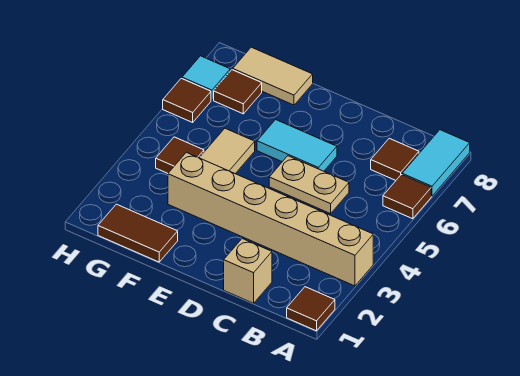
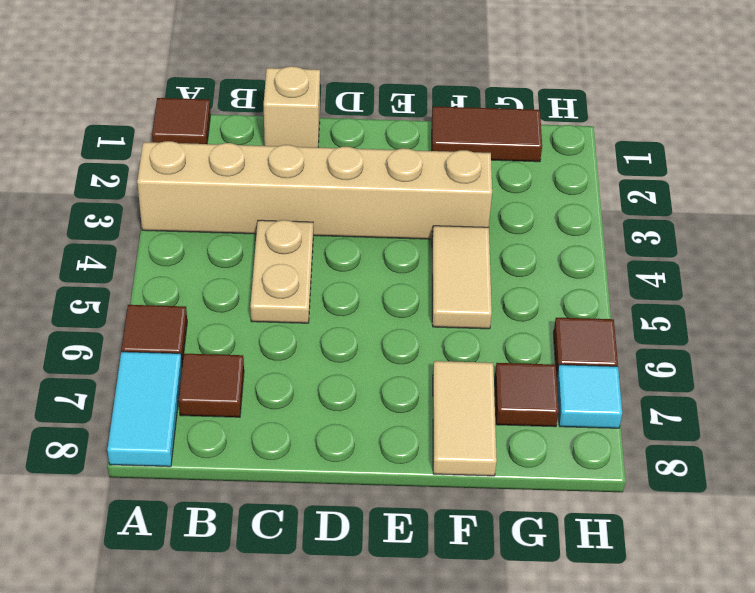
tan 1x2 plate [269,156,349,214] -> tan 1x2 plate turned to [250,220,313,323]
cyan 1x2 tile [257,120,337,171] -> none
tan 1x2 tile [233,47,313,105] -> tan 1x2 tile turned to [433,361,497,476]
brown 1x1 tile [156,137,204,173] -> none

